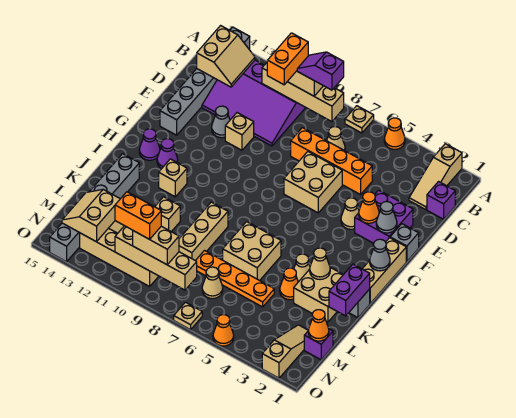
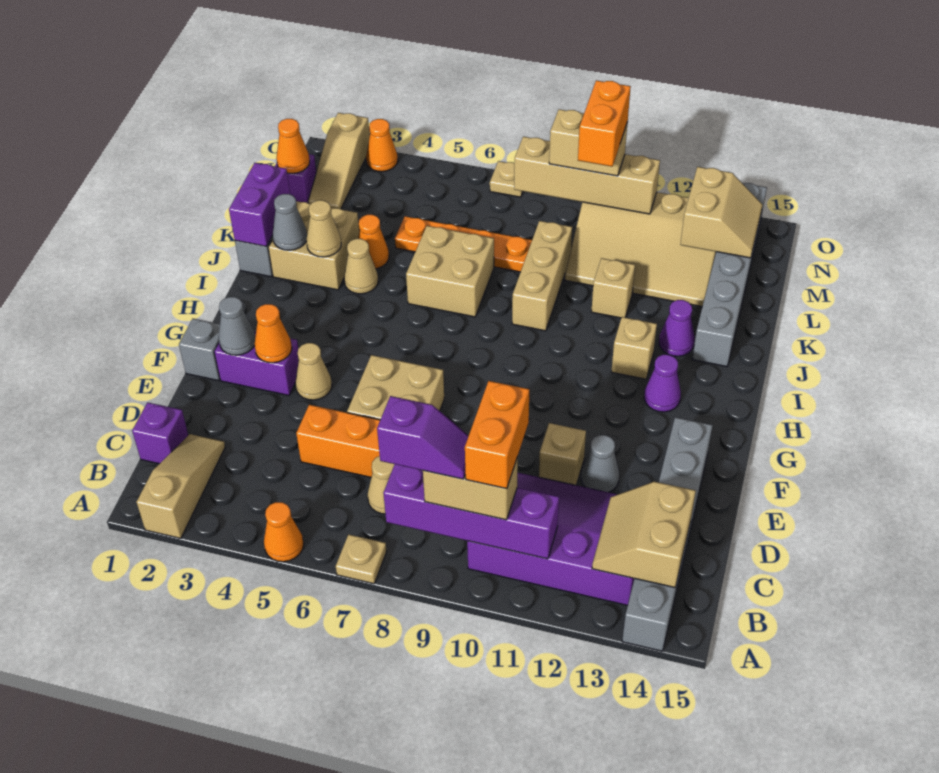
tan 1x4 brick [262,63,344,122] -> purple 1x4 brick [383,464,559,559]
purple 2x2 brick [355,190,413,243] -> purple 1x2 brick [214,331,299,395]
tan 1x3 brick [363,238,406,303] -> none
grey 1x1 cone [370,239,390,271] -> grey 1x1 cone moved to [272,194,307,250]
purple 1x1 cone [139,129,160,160] -> purple 1x1 cone moved to [659,300,695,356]
tan 1x1 cone [202,267,223,299] -> none
orange 1x2 brick [115,192,161,239] -> orange 1x2 brick turned to [578,80,631,167]
orange 1x1 cone [213,315,234,346] -> orange 1x1 cone moved to [366,119,398,172]

